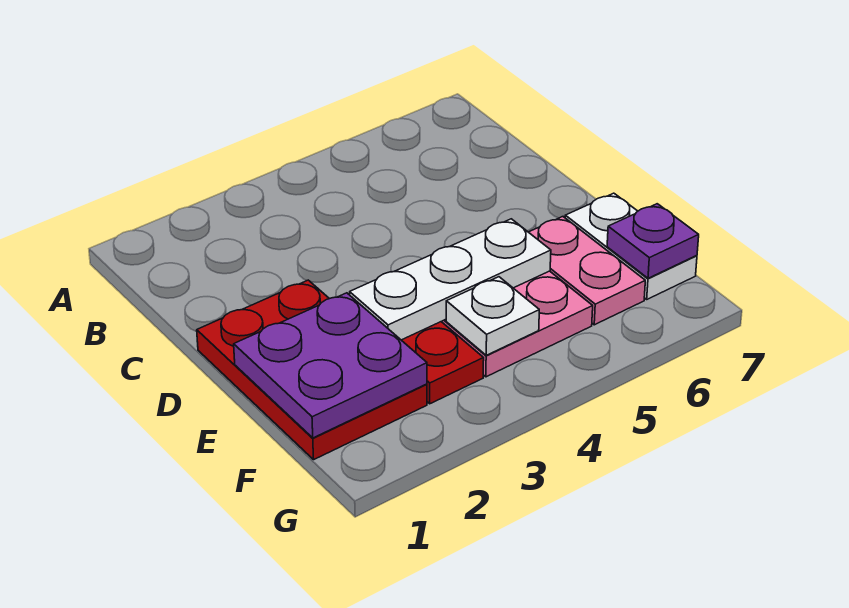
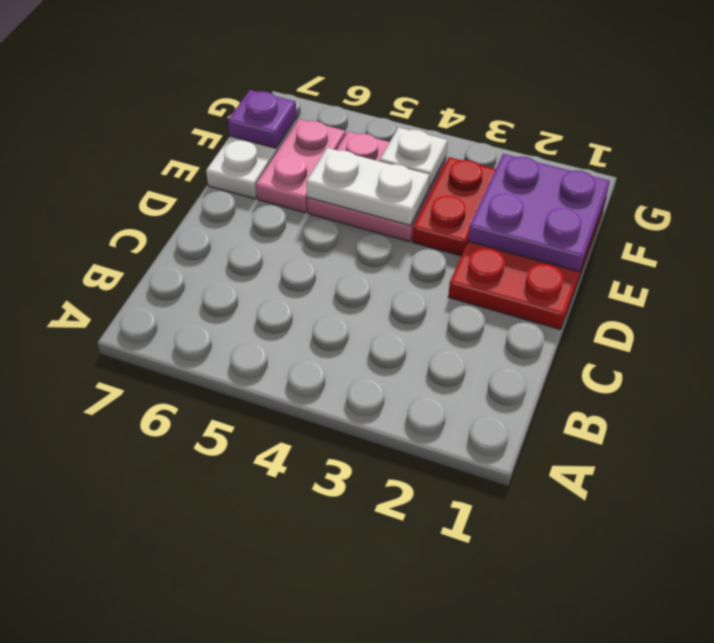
white 1x3 plate [350,219,551,340] -> white 1x2 plate [306,148,429,226]

